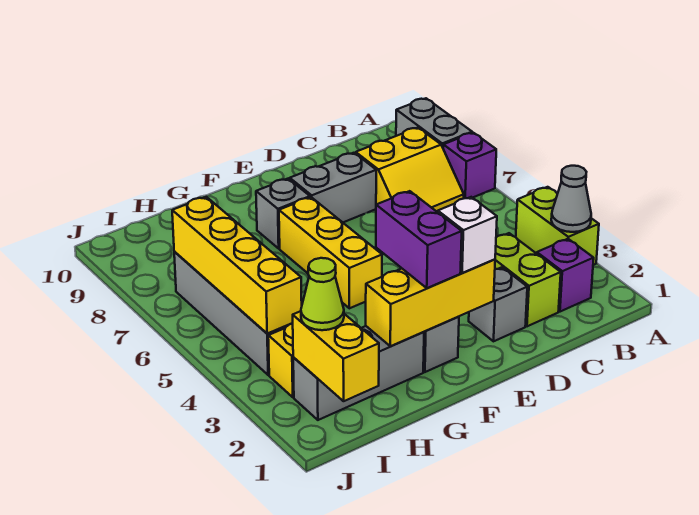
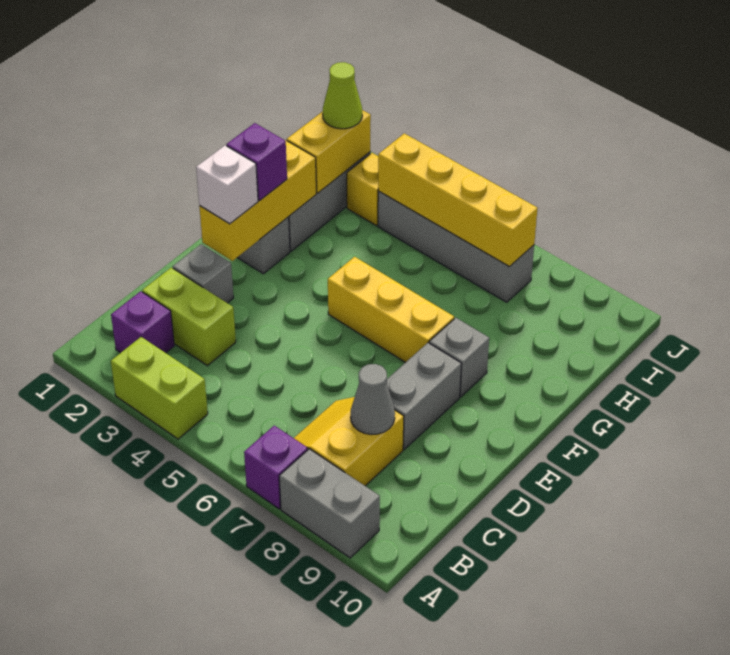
grey 1x1 cone [551,166,591,232] -> grey 1x1 cone moved to [351,364,395,435]
purple 1x2 brick [376,191,462,288] -> purple 1x1 brick [226,123,287,201]
yellow 1x2 brick [292,311,379,401] -> yellow 1x2 brick turned to [287,110,371,193]

